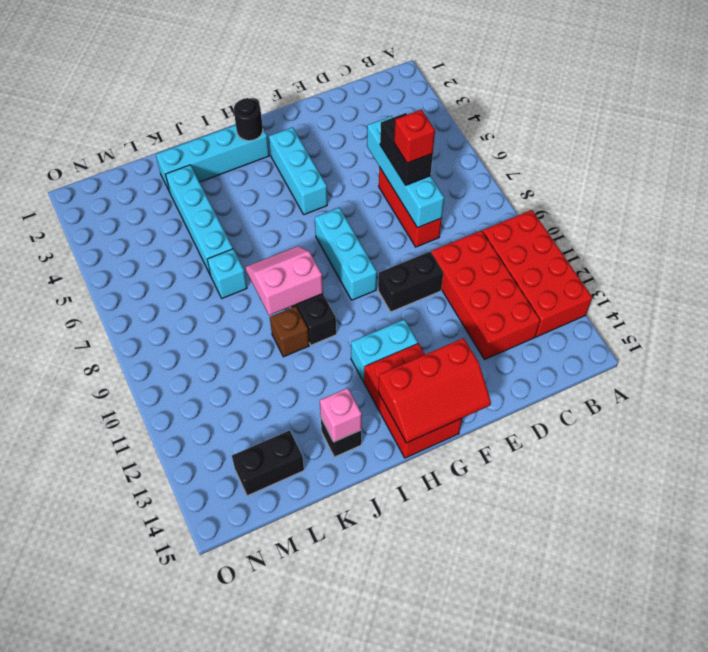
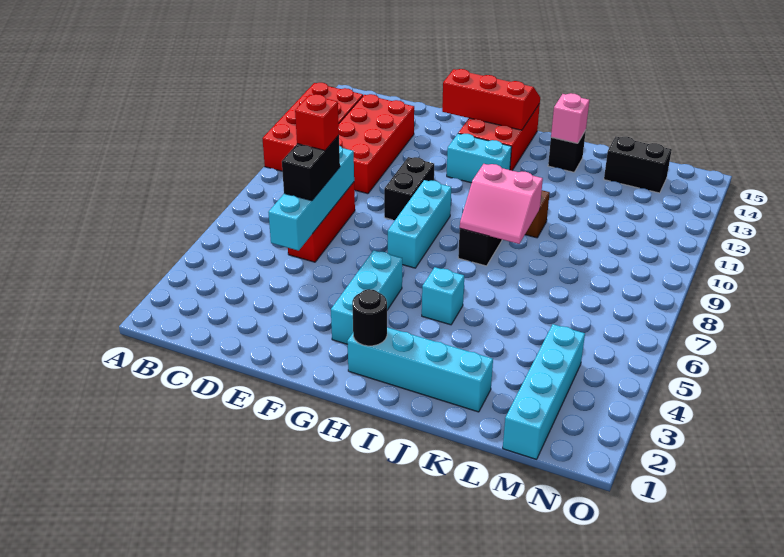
black 1x2 brick [378,252,443,312] -> black 1x2 brick turned to [384,157,434,220]
cyan 1x4 brick [166,165,233,276] -> cyan 1x4 brick moved to [503,324,585,459]
cyan 1x1 brick [207,249,247,298] -> cyan 1x1 brick moved to [422,267,464,325]

